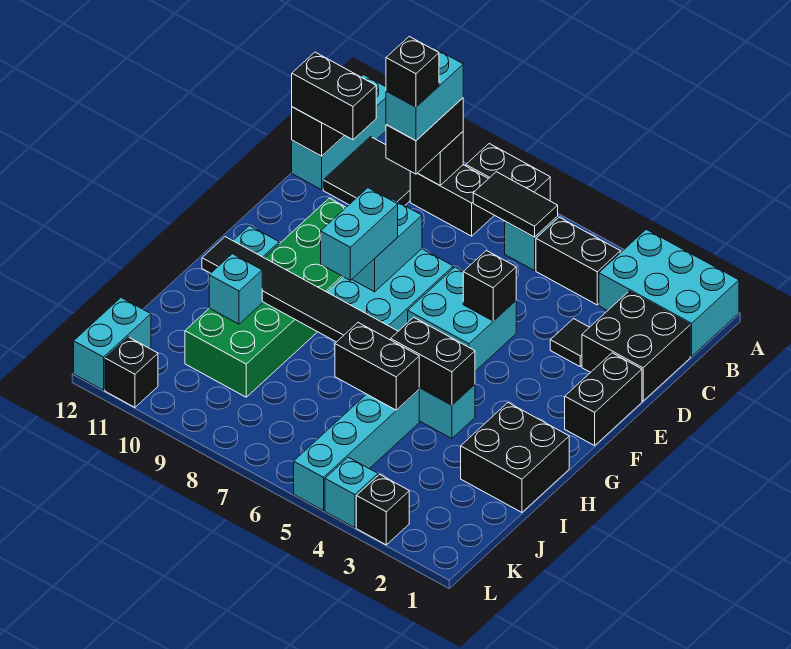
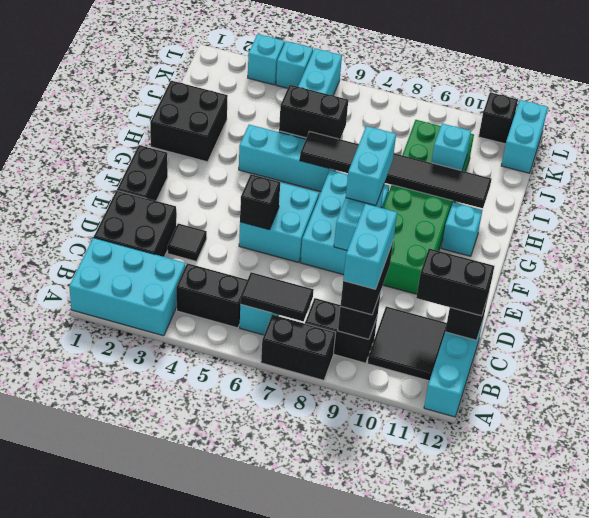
black 1x1 brick [386,37,439,107] -> none
black 1x2 brick [391,317,475,405] -> none
black 1x1 brick [356,474,409,545] -> cyan 1x1 brick [248,34,284,85]

